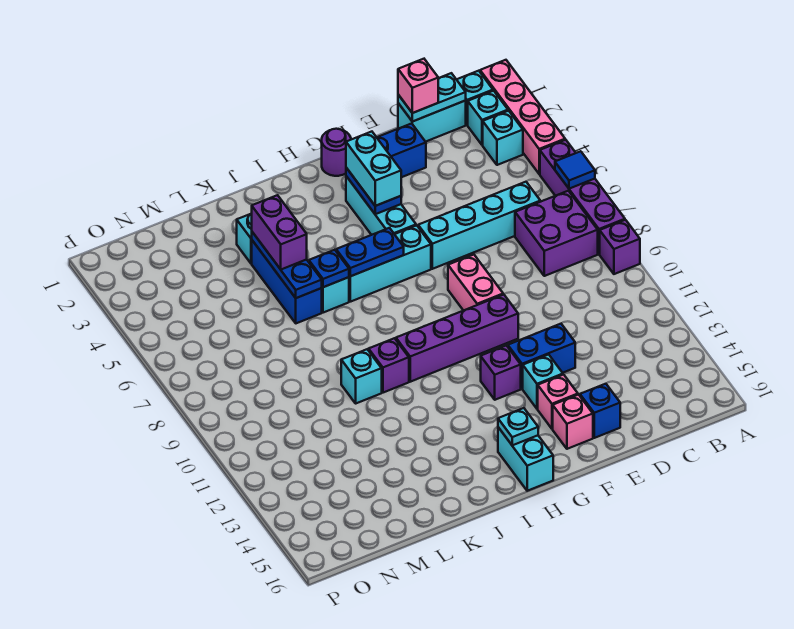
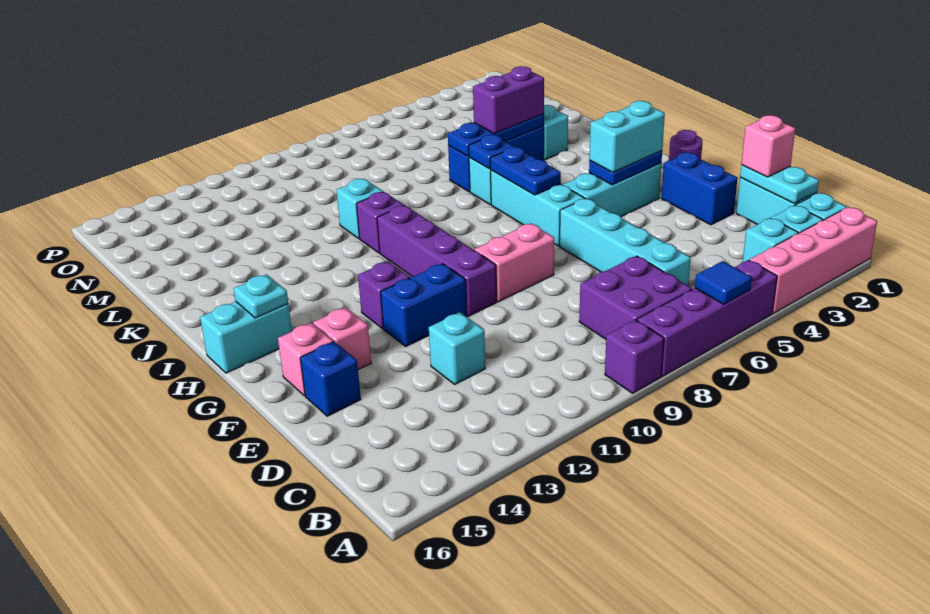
blue 1x2 brick [508,324,575,389] -> blue 1x2 brick turned to [381,264,467,346]
cyan 1x1 brick [523,355,563,409] -> cyan 1x1 brick moved to [429,312,485,384]

